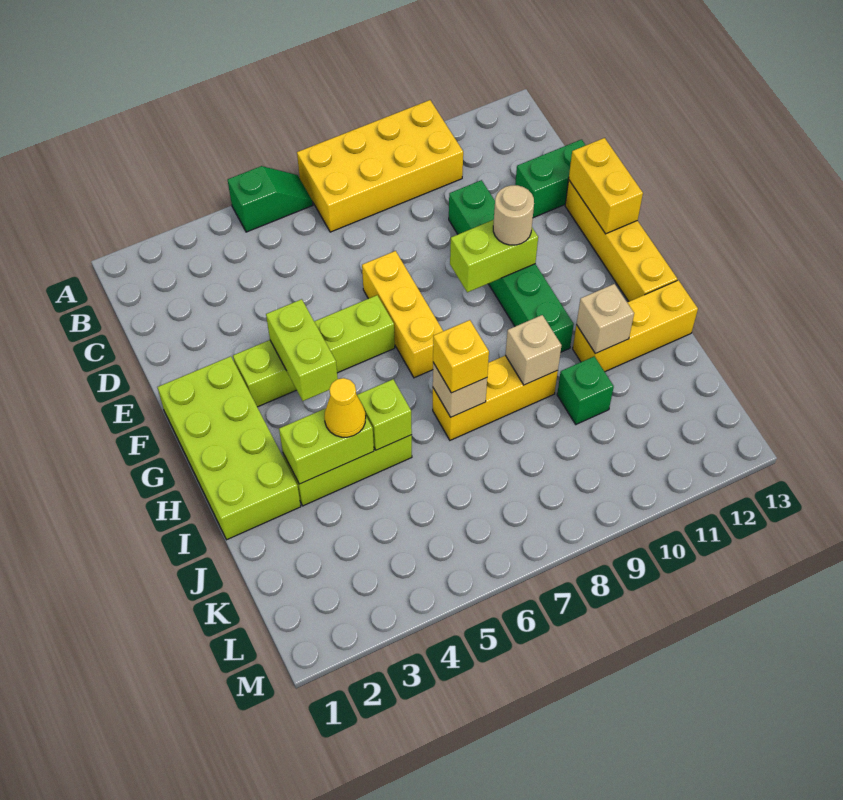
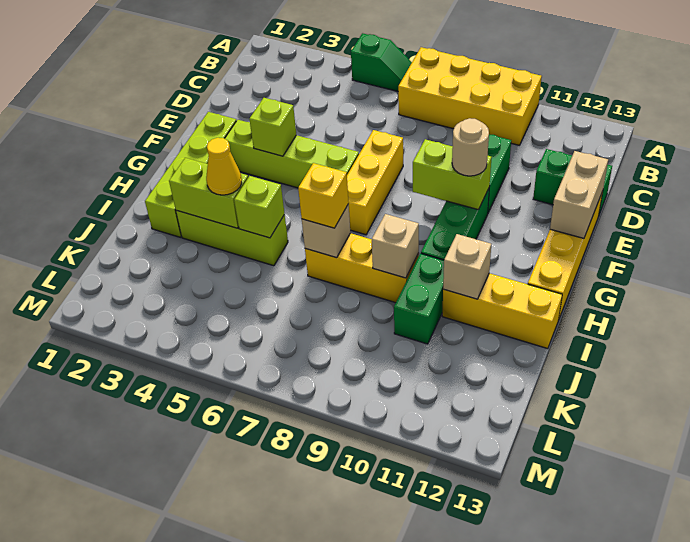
yellow 1x2 brick [569,138,643,234] -> tan 1x2 brick [550,151,608,238]
lime 2x4 brick [157,356,301,540] -> lime 1x4 brick [145,112,236,237]
lime 1x2 brick [266,299,338,401] -> lime 1x1 brick [249,98,296,156]
green 1x1 brick [557,356,614,424] -> green 1x2 brick [394,254,444,344]

